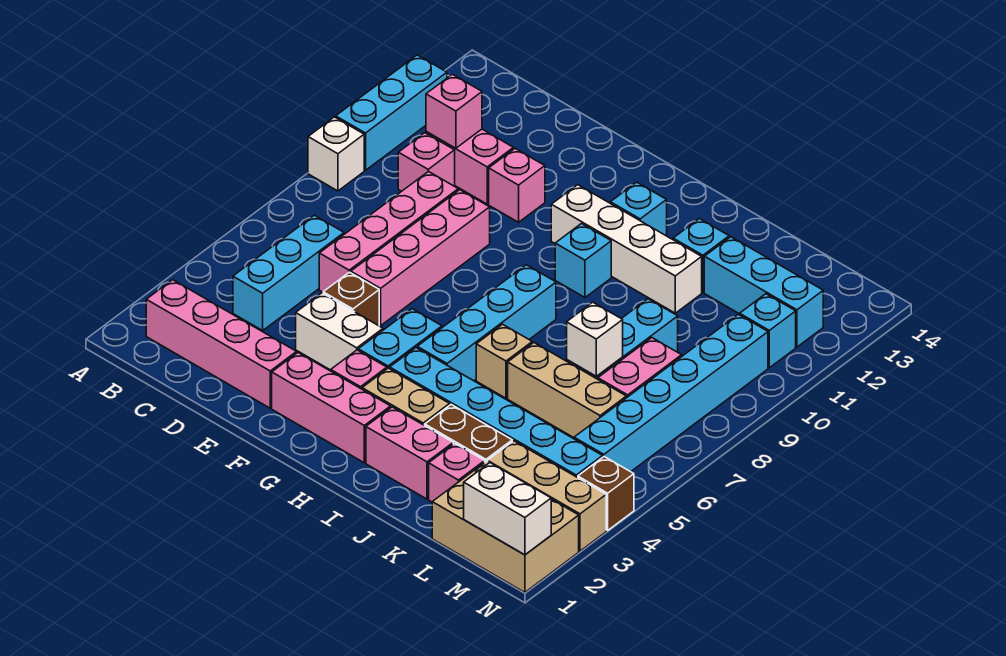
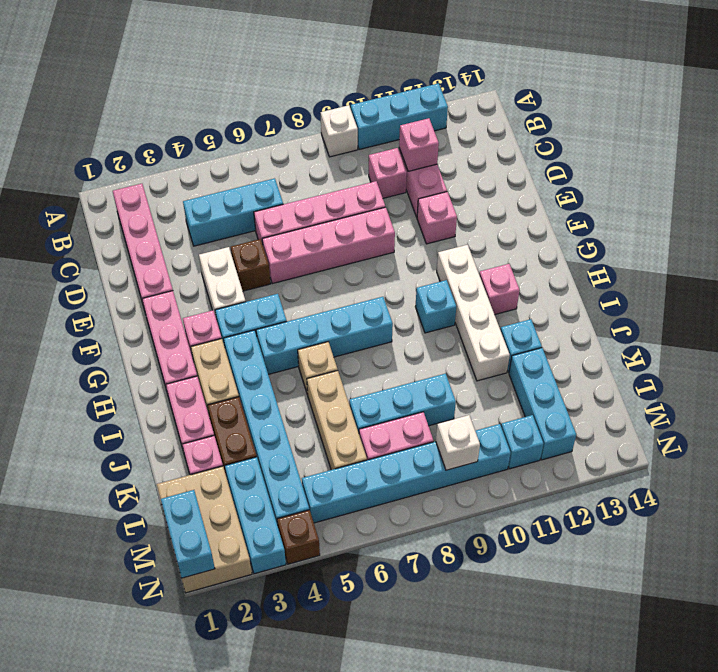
cyan 1x1 brick [610,182,667,236] -> pink 1x1 brick [479,264,520,315]
white 1x1 brick [567,302,623,376] -> white 1x1 brick moved to [436,415,480,470]
tan 1x3 brick [488,441,606,551] -> cyan 1x3 brick [225,457,286,574]
white 1x2 brick [464,463,551,555] -> cyan 1x2 brick [161,490,215,578]

